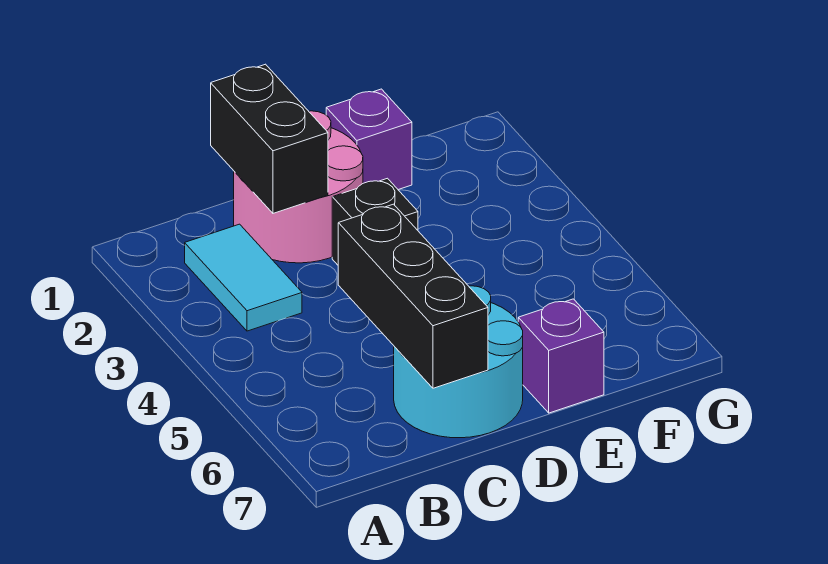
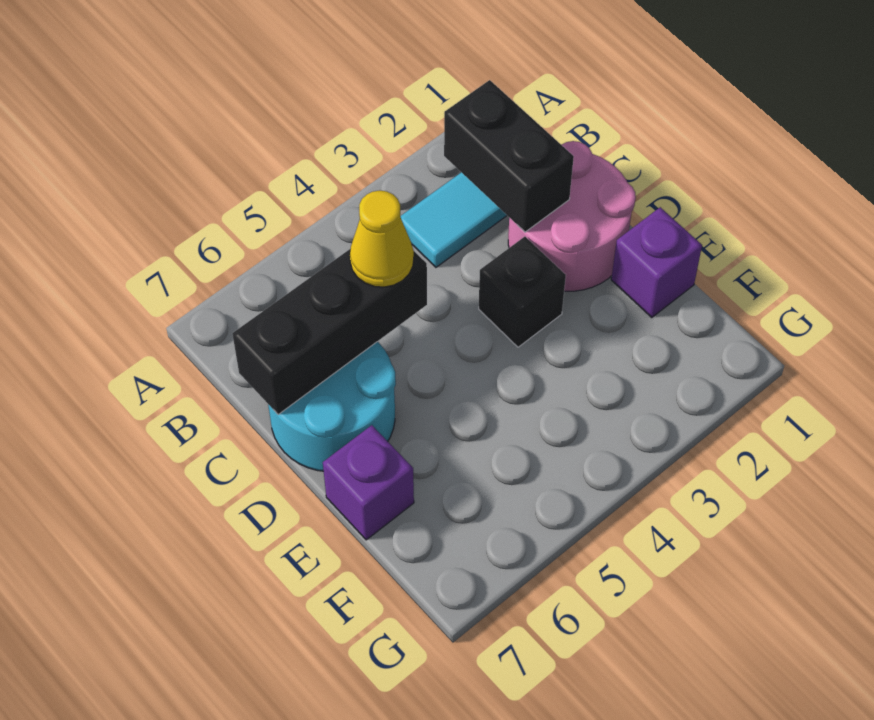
black 1x2 brick [211,64,328,213] -> black 1x2 brick turned to [444,80,574,232]
none -> yellow 1x1 cone [350,190,414,287]

